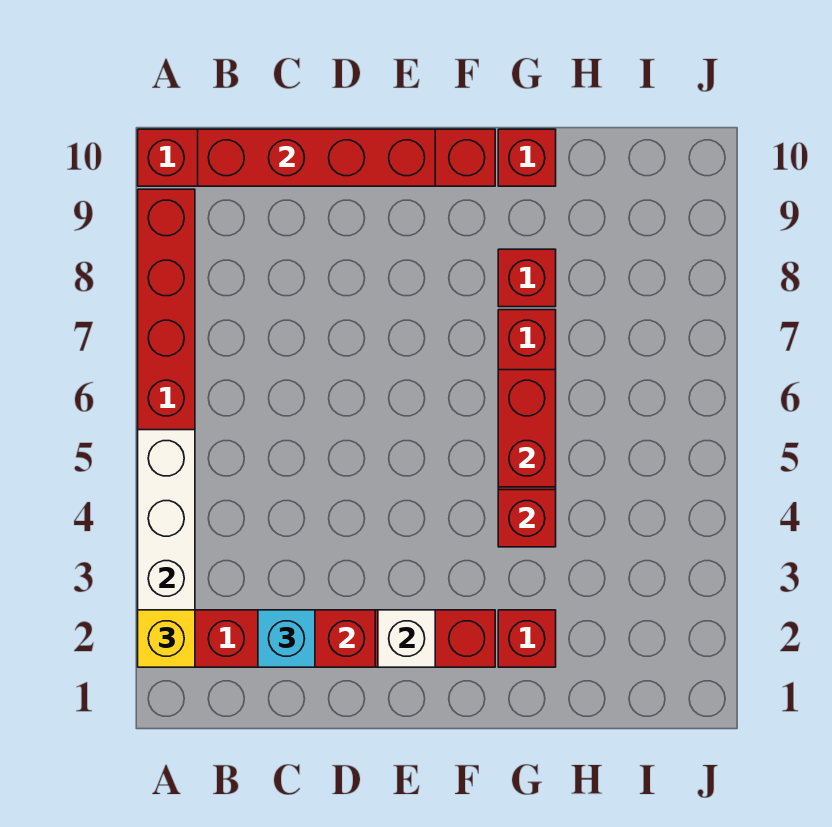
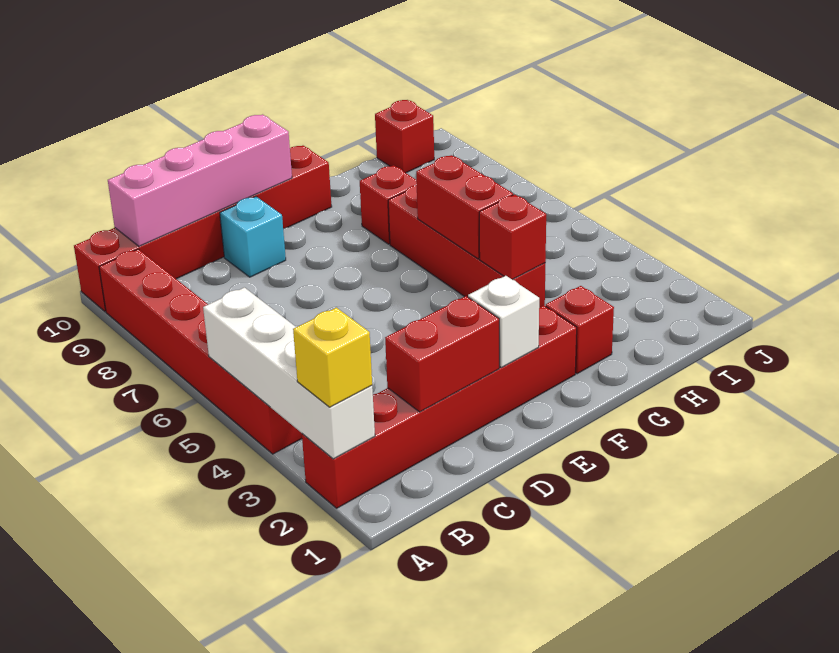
red 1x4 brick [198,129,435,186] -> pink 1x4 brick [108,114,292,246]
cyan 1x1 brick [258,610,315,667] -> cyan 1x1 brick moved to [220,197,286,277]
red 1x1 brick [498,129,556,186] -> red 1x1 brick moved to [375,100,434,173]

